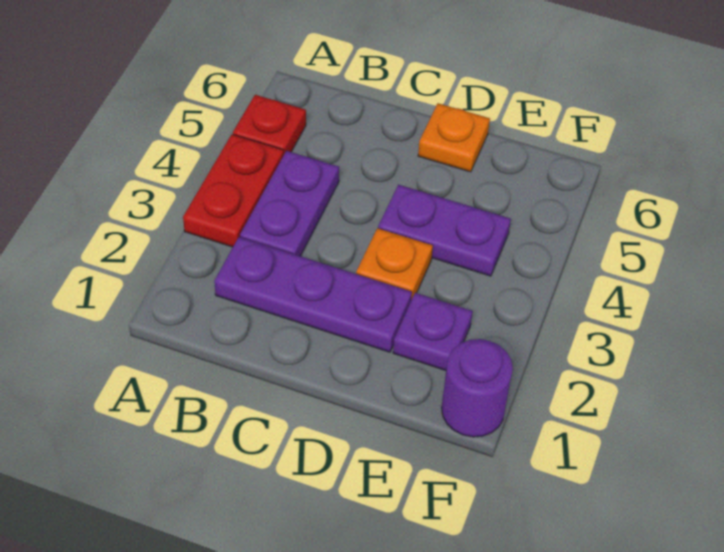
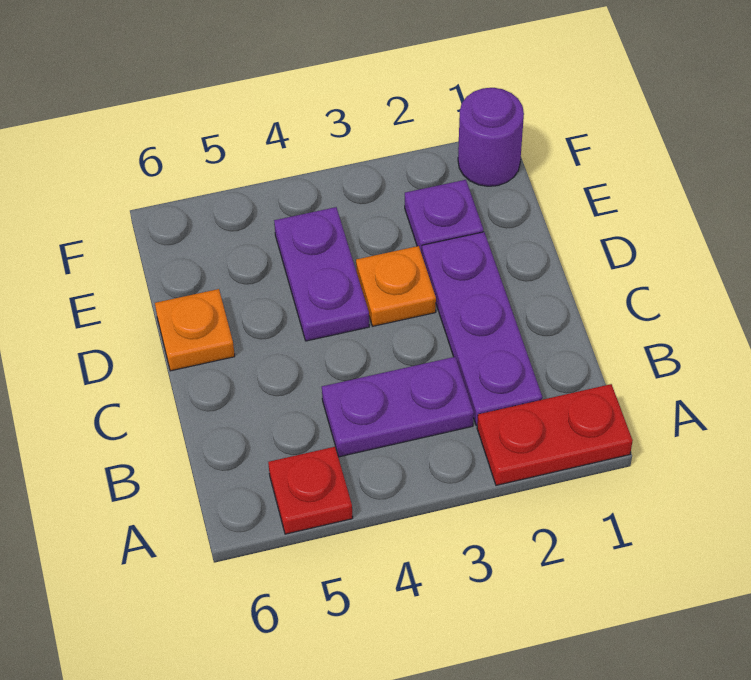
red 1x2 plate [183,134,284,247] -> red 1x2 plate moved to [477,384,633,485]

